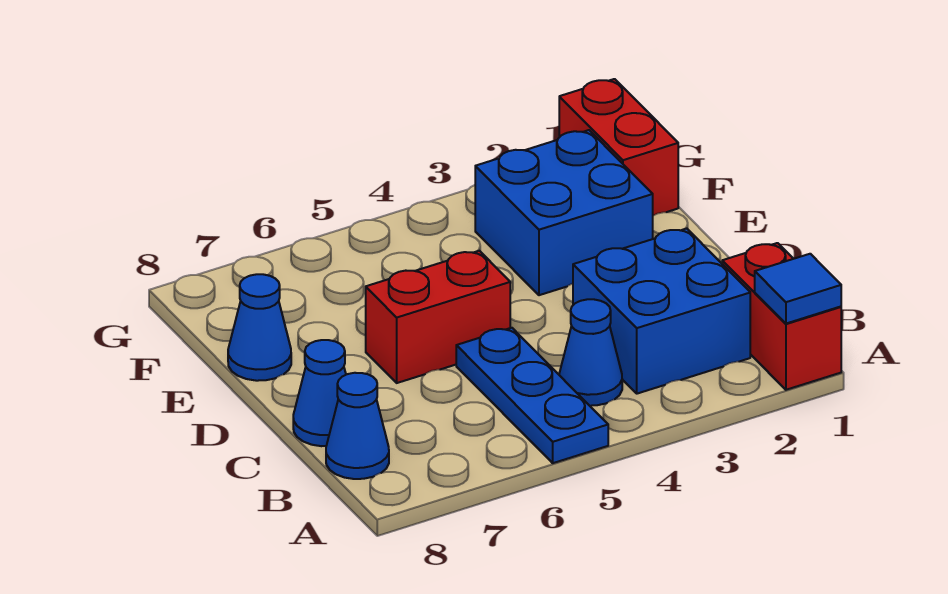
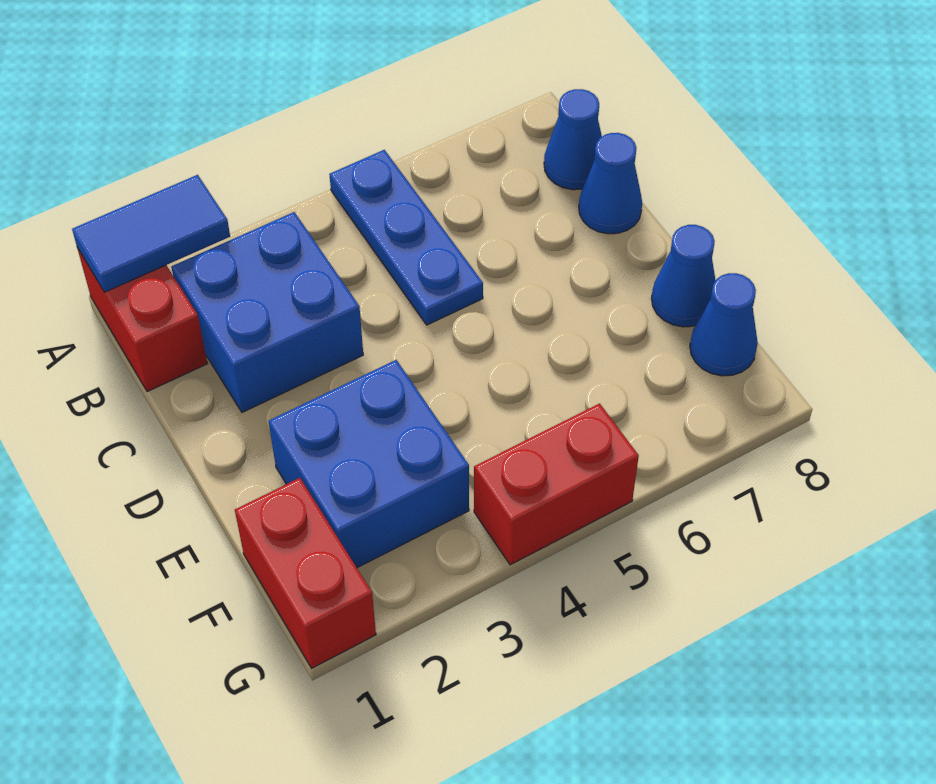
blue 1x1 tile [755,254,841,324] -> blue 1x2 tile [72,175,230,292]
blue 1x1 cone [559,299,622,406] -> blue 1x1 cone moved to [690,273,758,376]
red 1x2 brick [366,251,510,383] -> red 1x2 brick moved to [474,403,639,565]

